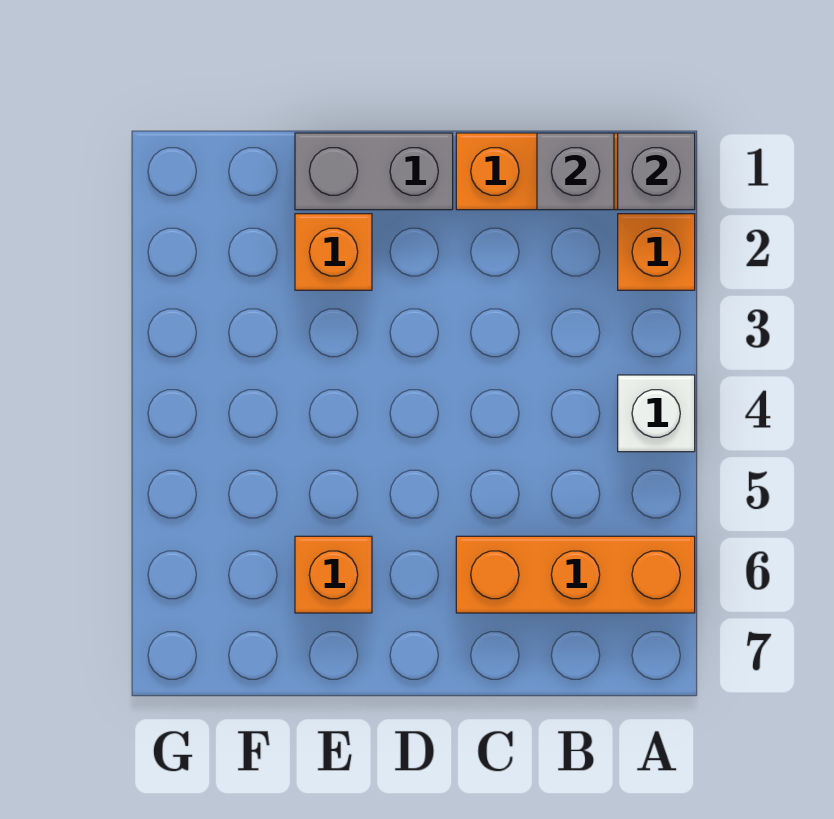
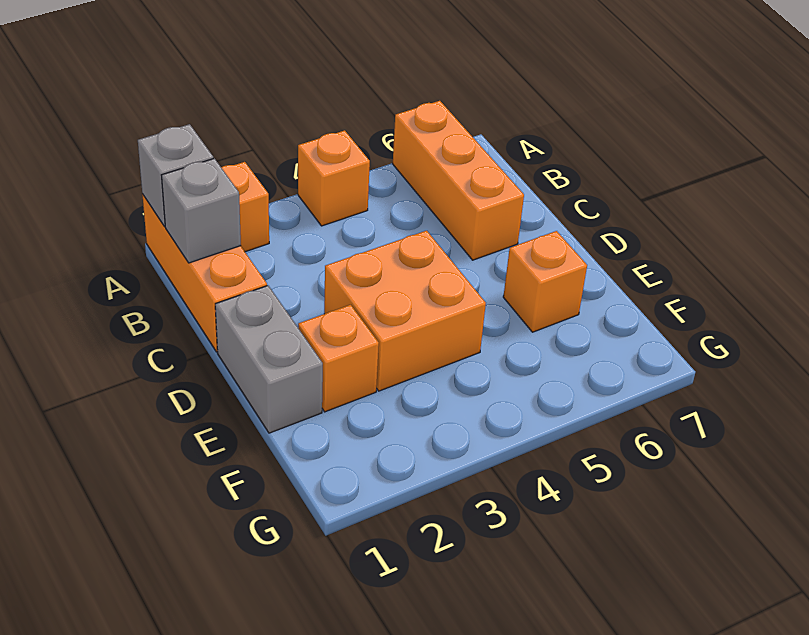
white 1x1 brick [618,375,695,452] -> orange 1x1 brick [298,130,370,226]
none -> orange 2x2 brick [324,231,486,391]

